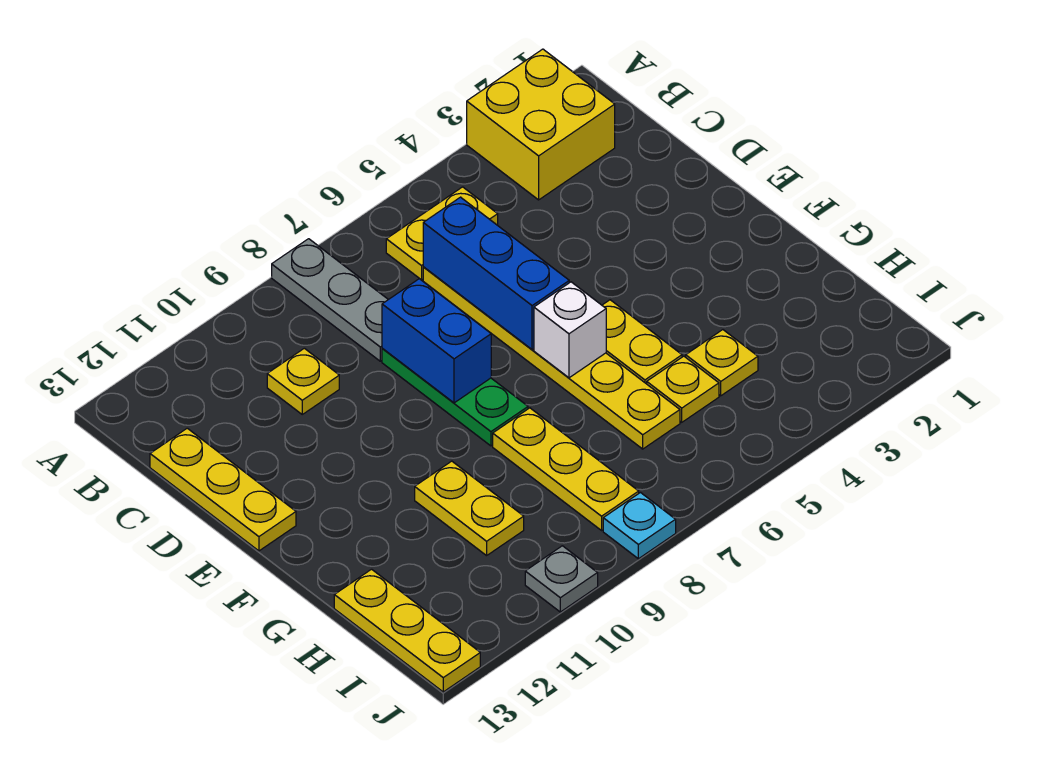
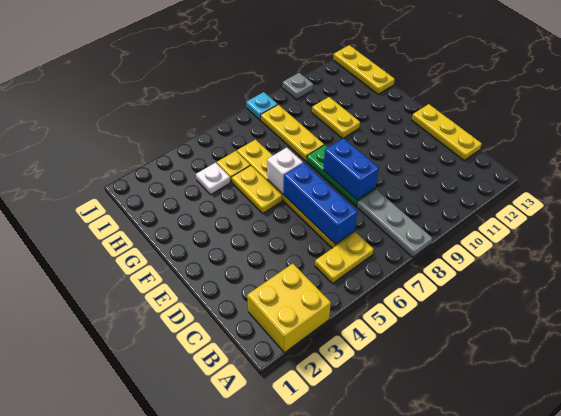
yellow 1x1 plate [267,348,339,414] -> none
yellow 1x1 plate [686,330,758,396] -> white 1x1 plate [196,163,230,194]

